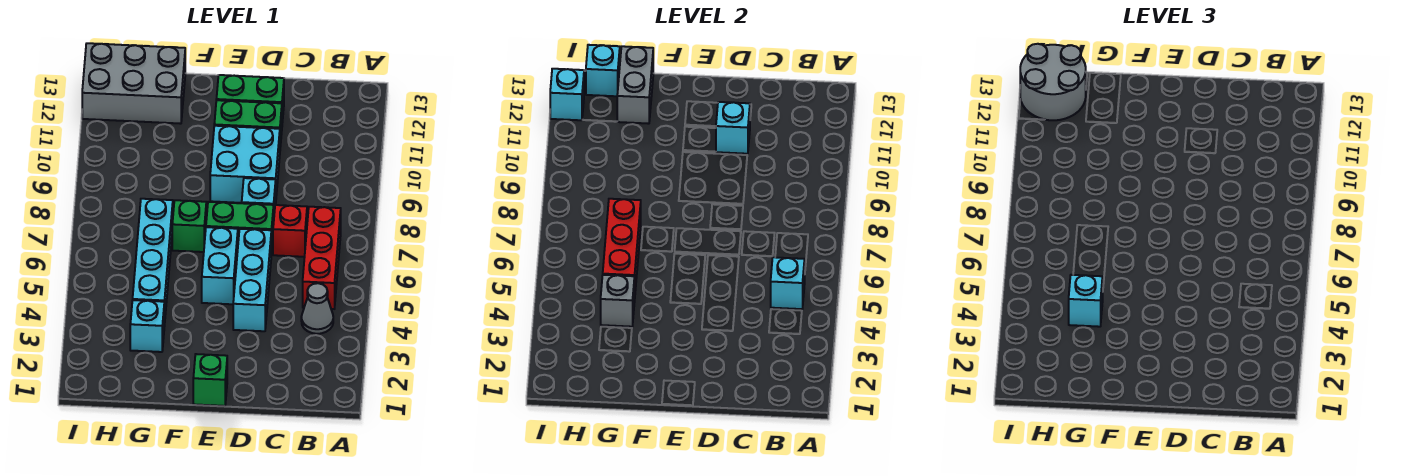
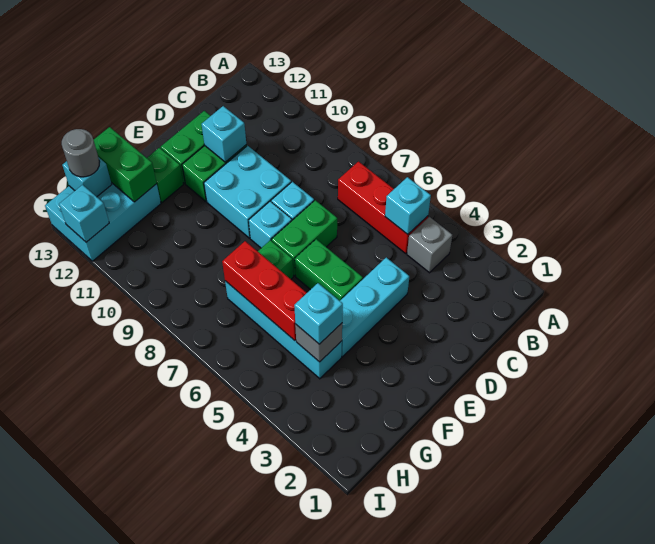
grey 1x1 cone [301,283,333,334] -> grey 1x1 brick [407,217,452,273]
red 1x1 brick [273,205,307,257] -> none
cyan 1x3 brick [233,229,271,331] -> cyan 1x3 brick turned to [340,258,409,357]
green 1x1 brick [193,354,227,406] -> green 1x1 brick moved to [147,148,183,202]
cyan 1x2 brick [202,227,238,304] -> green 1x2 brick [295,239,363,301]
cyan 1x1 brick [130,300,164,352] -> cyan 1x1 brick moved to [249,201,292,248]
grey 2x3 brick [82,43,185,124] -> cyan 2x3 brick [45,183,161,261]
grey 1x2 brick [617,46,653,124] -> green 1x2 brick [94,127,157,202]
grey 2x2 round brick [1020,44,1086,120] -> grey 1x1 round brick [62,129,100,177]

